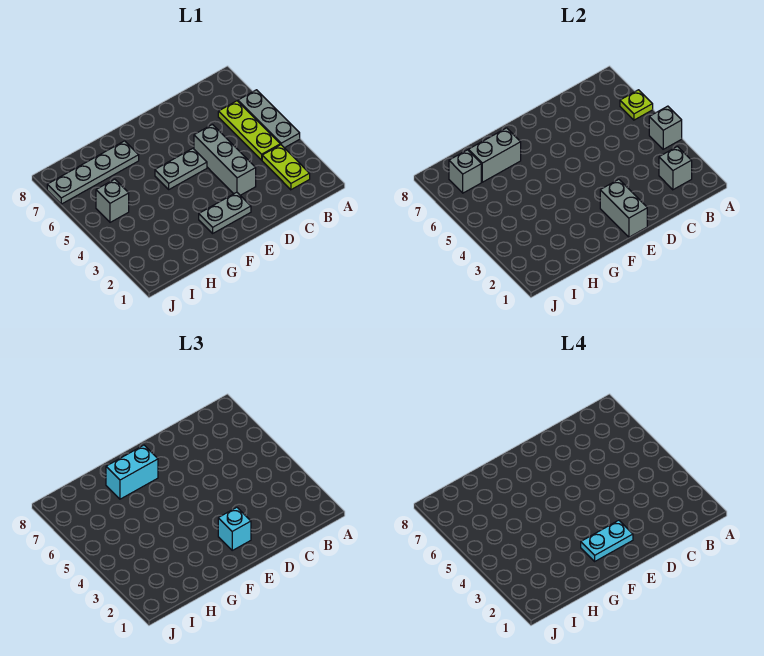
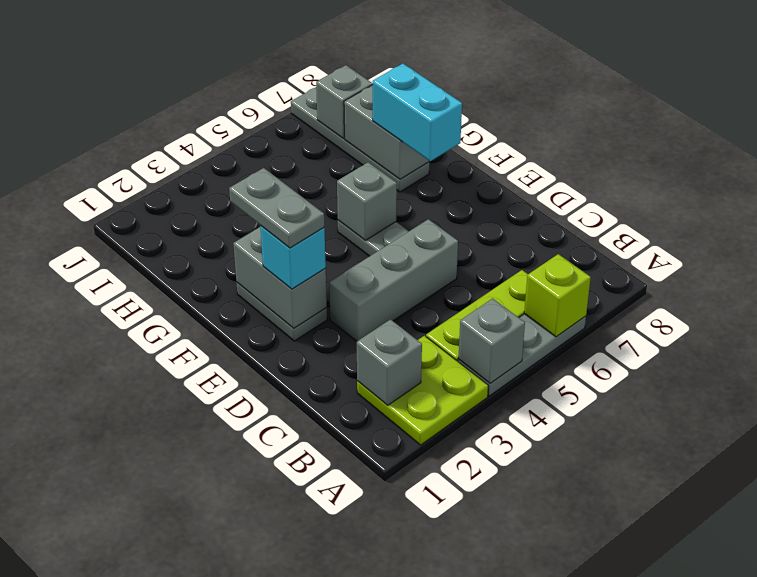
lime 1x1 plate [620,90,653,120] -> lime 1x1 brick [524,254,591,337]
lime 1x2 plate [262,145,310,190] -> lime 2x2 plate [357,336,488,445]
grey 1x2 brick [600,179,647,237] -> grey 1x2 brick turned to [233,227,327,328]
cyan 1x2 plate [581,520,633,561] -> grey 1x2 plate [229,168,324,248]
grey 1x1 brick [96,179,129,222] -> grey 1x1 brick moved to [337,162,397,240]

